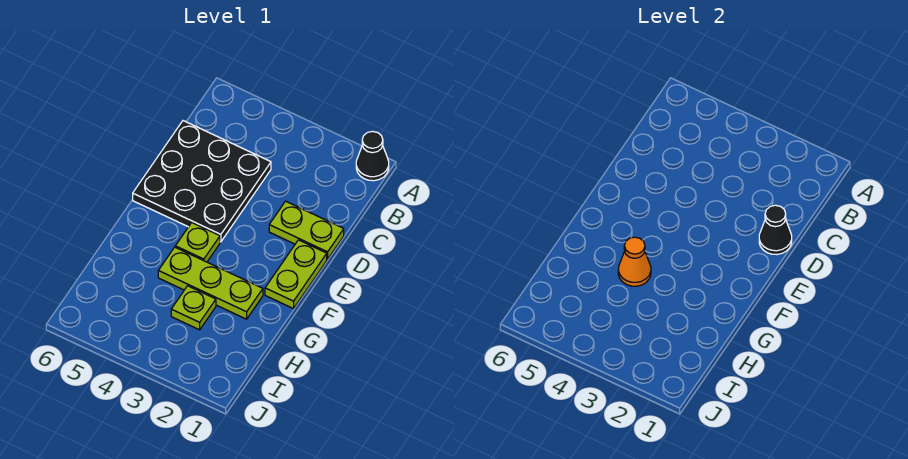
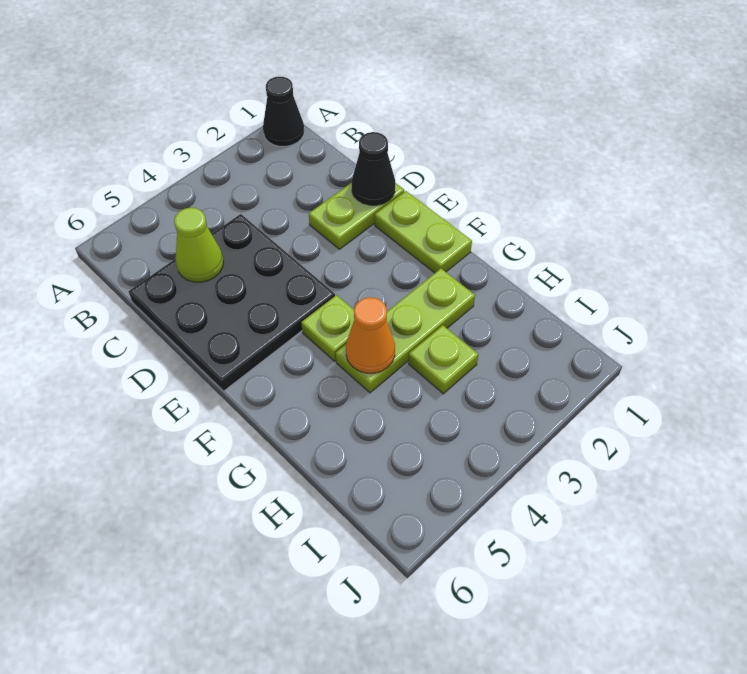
none -> lime 1x1 cone [174,208,224,282]

